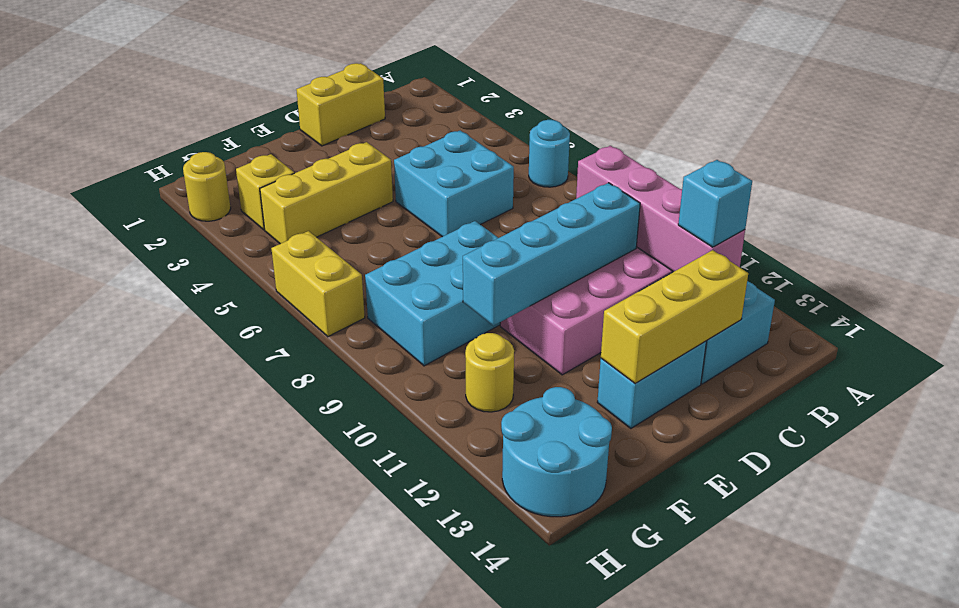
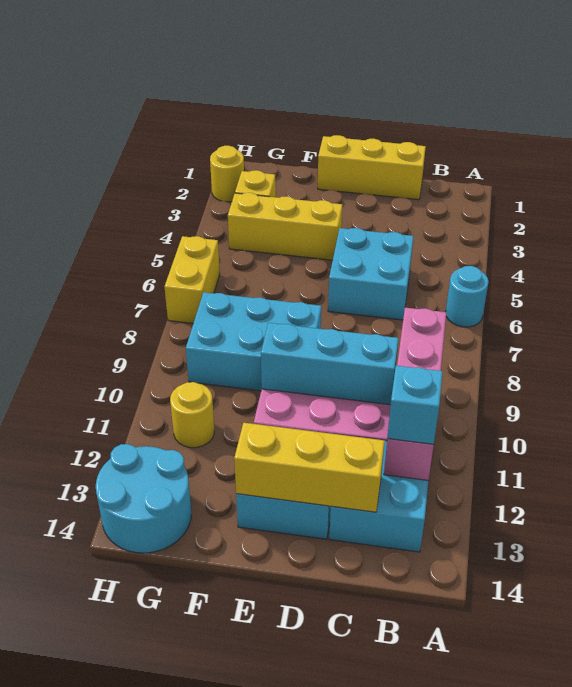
yellow 1x2 brick [296,63,385,146] -> yellow 1x3 brick [318,135,426,200]
cyan 1x4 brick [463,183,640,326] -> cyan 1x3 brick [261,323,399,405]

